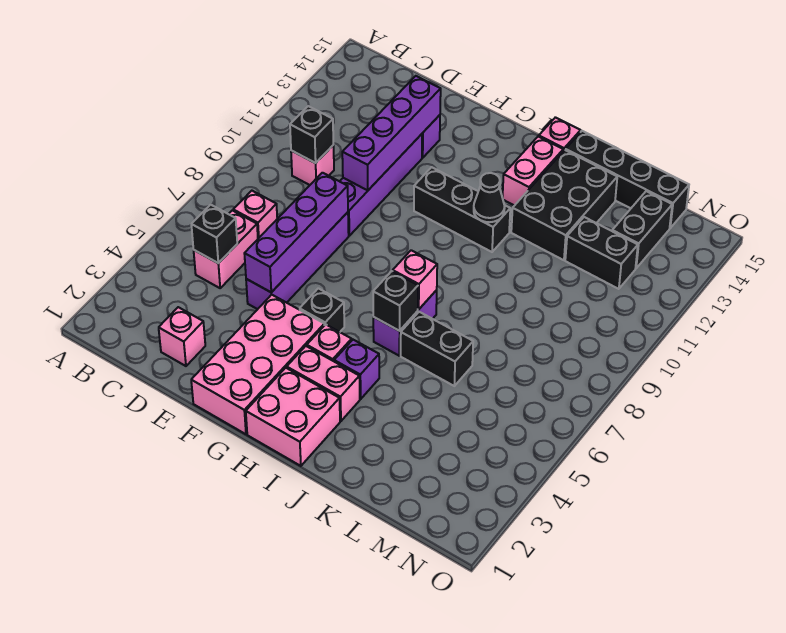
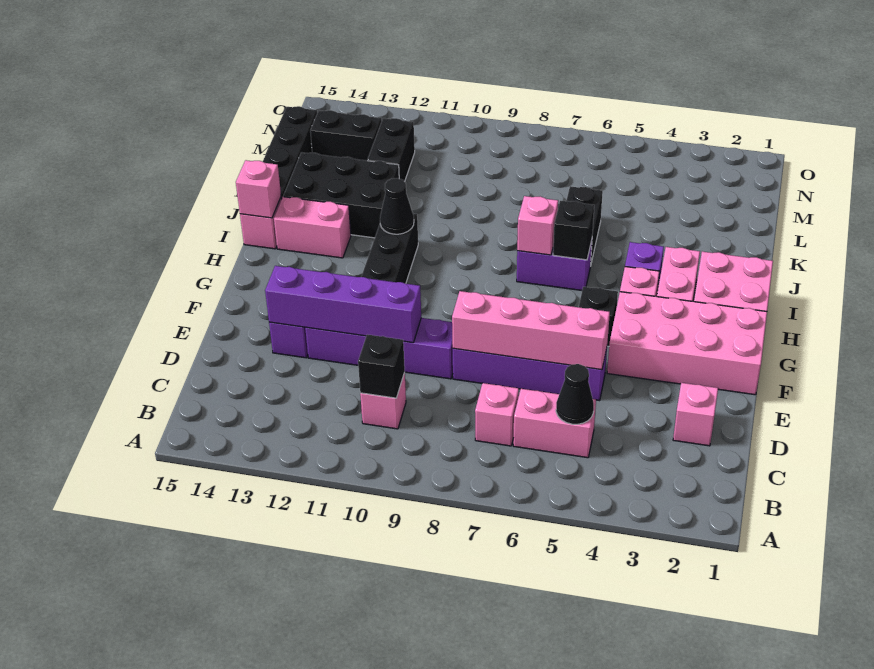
black 1x1 brick [191,205,237,263] -> black 1x1 cone [556,364,594,424]
purple 1x4 brick [244,173,348,292] -> pink 1x4 brick [452,291,610,370]
none -> pink 1x1 brick [236,160,281,218]

